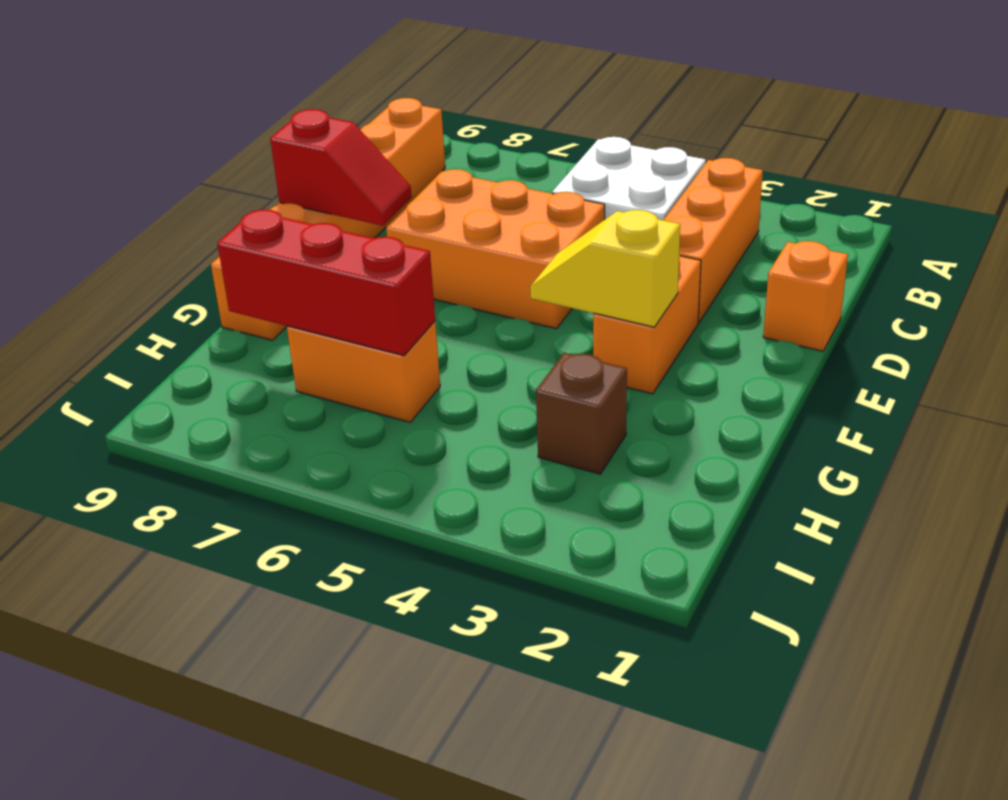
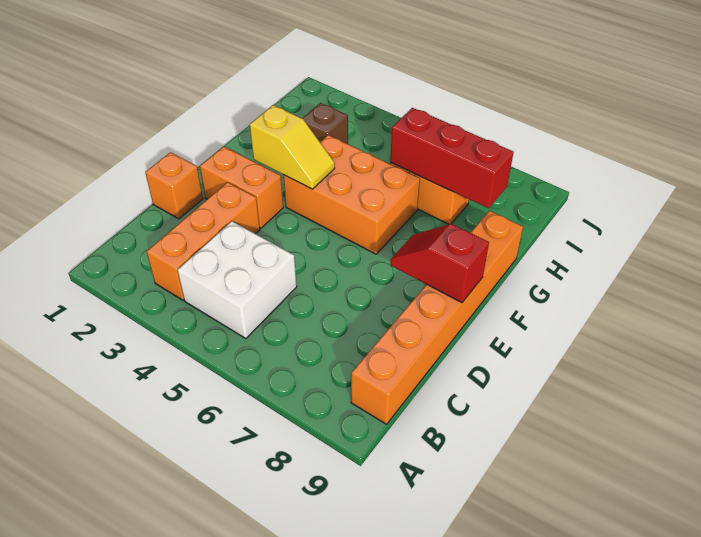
orange 2x3 brick [386,169,605,329] -> orange 2x3 brick moved to [283,135,420,254]
orange 1x2 brick [593,255,701,394] -> orange 1x2 brick turned to [200,146,283,228]

